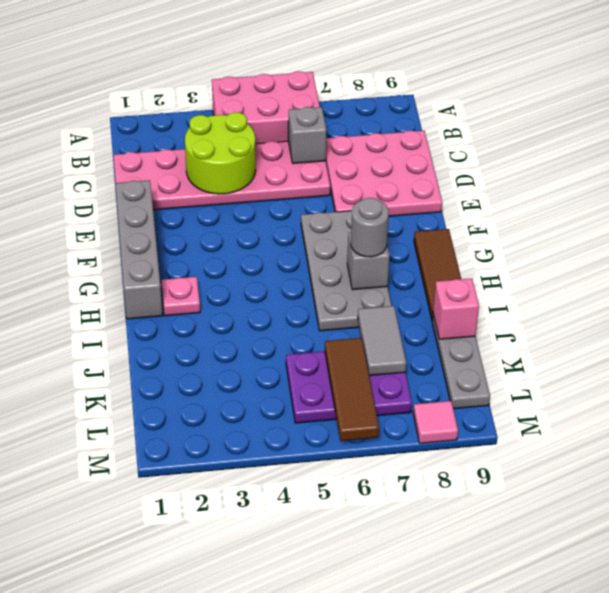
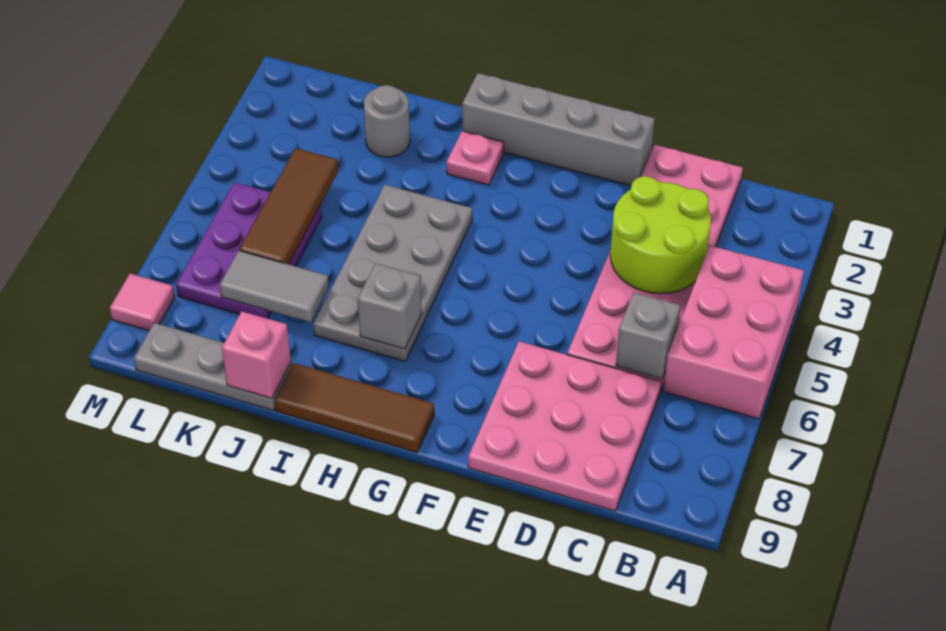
grey 2x4 plate [301,211,391,331] -> grey 2x4 plate turned to [313,185,472,361]
grey 1x1 round brick [351,198,389,257] -> grey 1x1 round brick moved to [364,85,410,157]
brown 1x3 tile [325,338,379,441] -> brown 1x3 tile turned to [240,148,338,264]

